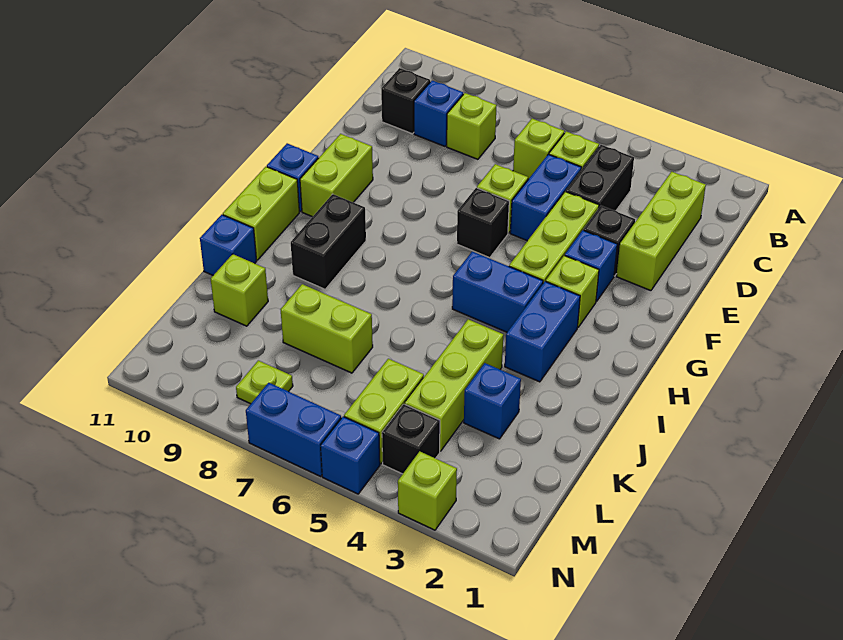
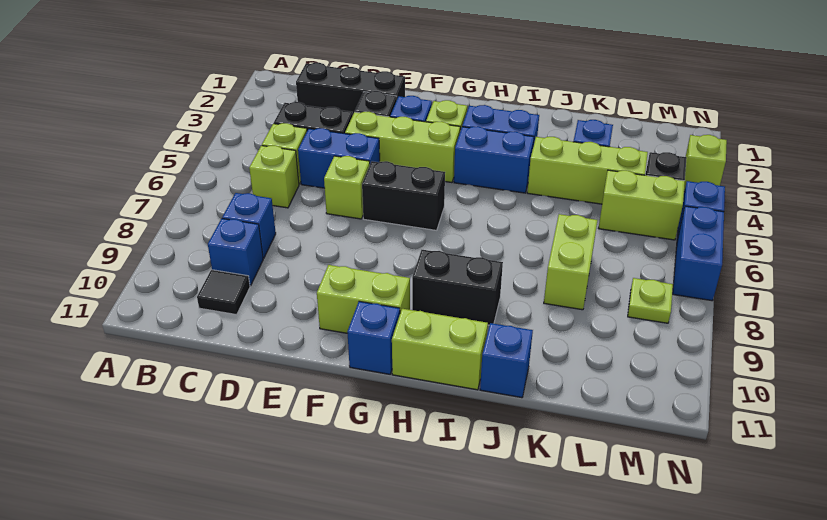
lime 1x3 brick [616,172,706,291] -> black 1x3 brick [296,63,405,114]
lime 1x1 brick [447,93,497,159] -> blue 1x1 brick [222,193,276,258]
black 1x1 brick [381,68,430,134] -> black 1x1 tile [197,270,250,315]
black 1x1 brick [457,188,509,257] -> black 1x2 brick [362,161,445,230]
blue 1x2 brick [452,251,543,332] -> blue 1x2 brick turned to [454,126,534,193]
lime 1x1 brick [211,254,268,326] -> none

